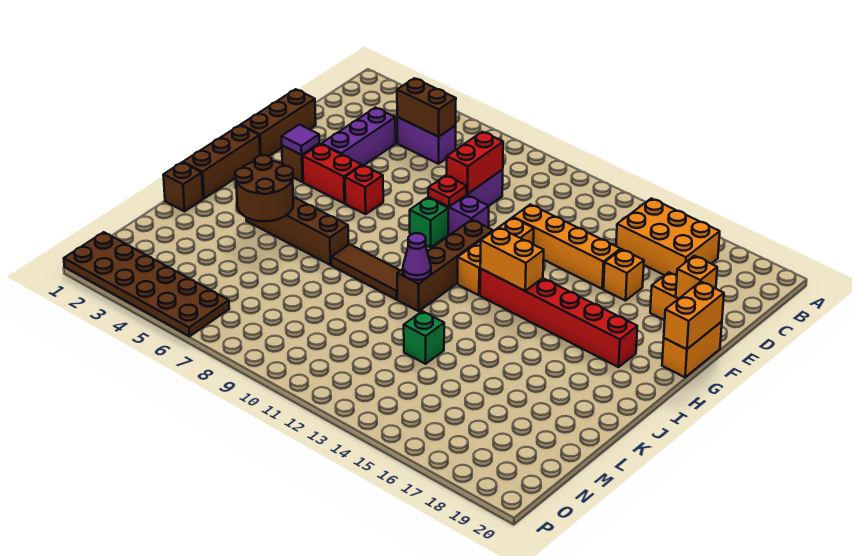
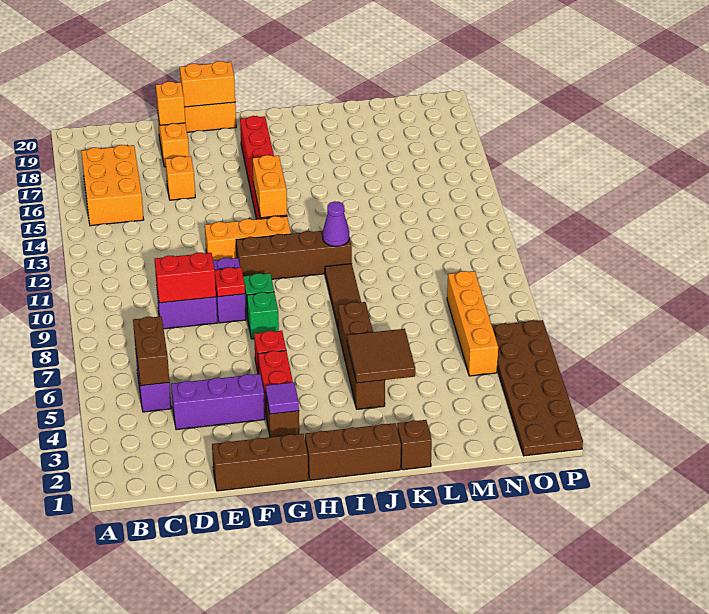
orange 1x4 brick [513,204,621,289] -> orange 1x4 brick moved to [447,271,498,376]
brown 2x2 round brick [235,155,293,221] -> brown 2x2 tile [347,329,415,383]
green 1x1 brick [404,311,444,364] -> green 1x1 brick moved to [247,292,279,339]

